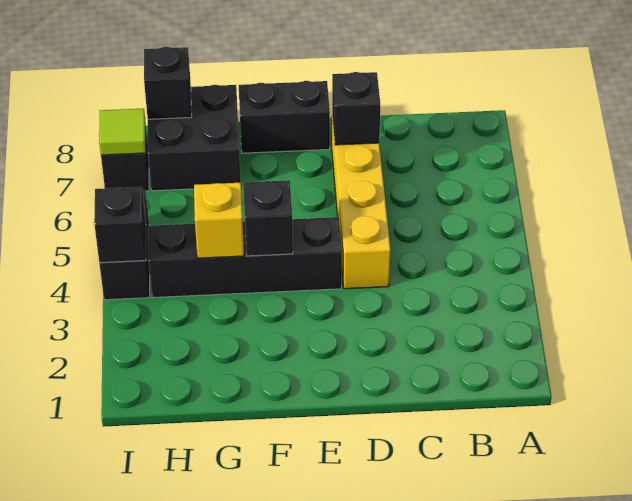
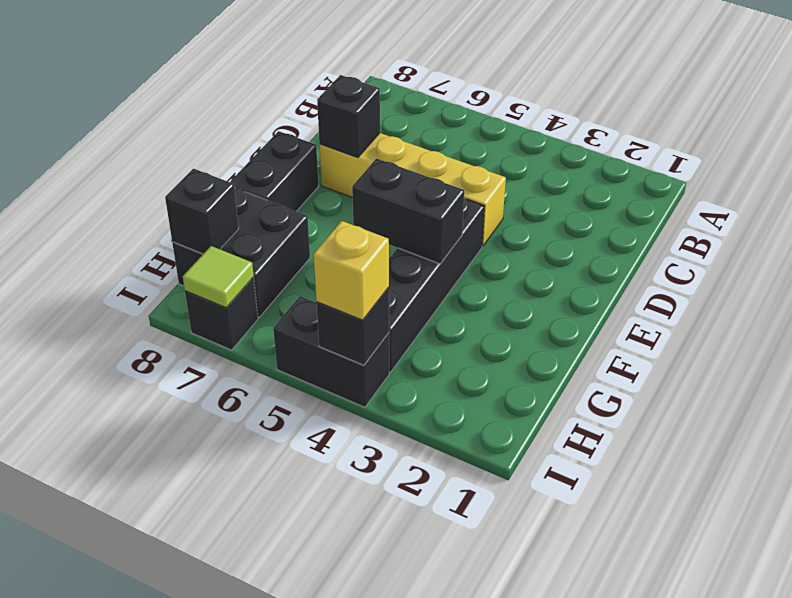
black 1x1 brick [243,180,293,256] -> black 1x2 brick [352,159,464,264]
yellow 1x1 brick [194,183,244,258] -> yellow 1x1 brick moved to [314,221,389,320]

